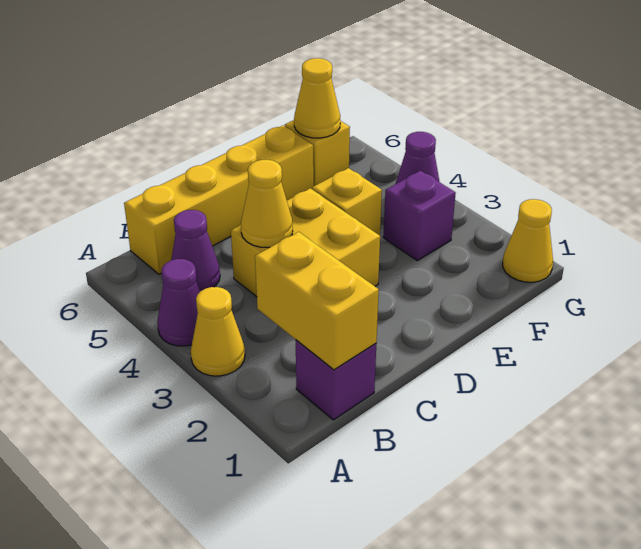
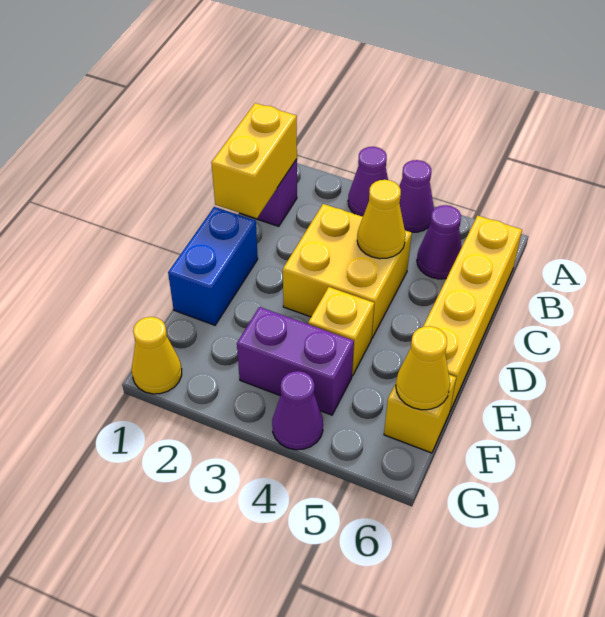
yellow 1x1 cone [191,287,245,376] -> purple 1x1 cone [348,147,388,217]
yellow 1x2 brick [255,232,379,370] -> yellow 1x2 brick turned to [211,103,297,218]
none -> blue 1x2 brick [168,207,258,325]
purple 1x1 brick [383,171,456,261] -> purple 1x2 brick [237,307,354,415]

